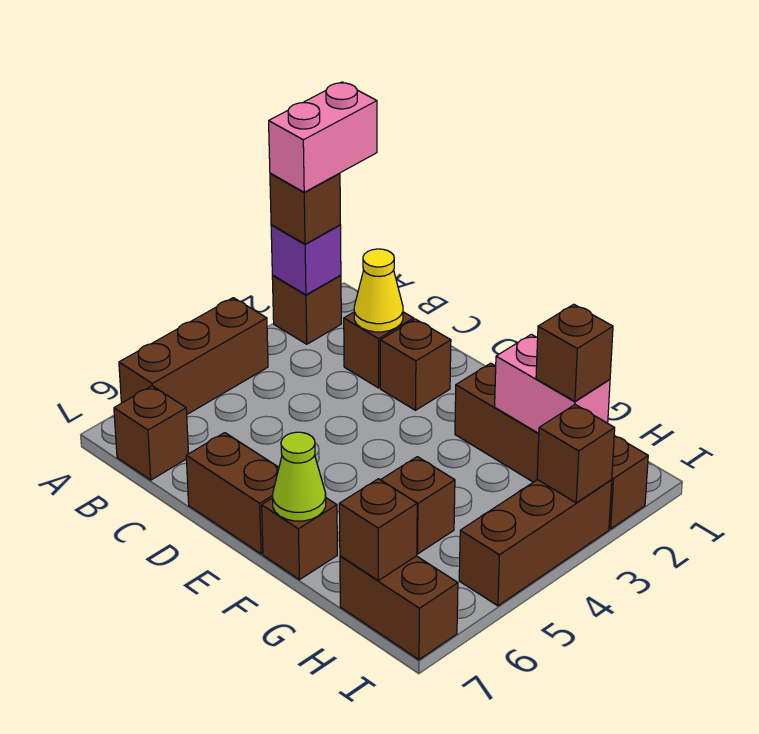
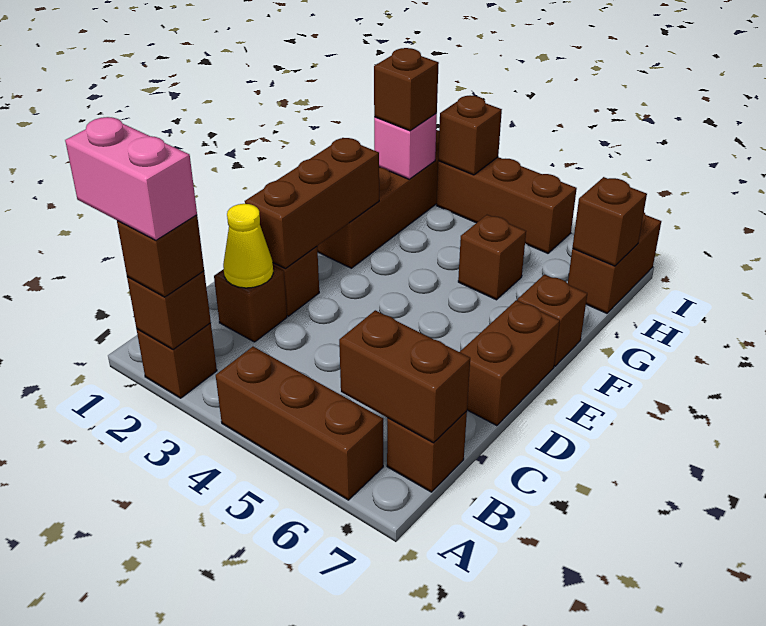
purple 1x1 brick [271,225,341,295] -> brown 1x1 brick [127,271,211,350]
none -> brown 1x2 brick [339,310,470,443]
none -> brown 1x3 brick [245,138,379,269]
lime 1x1 cone [273,432,326,521] -> none
pink 1x2 brick [495,334,610,433] -> pink 1x1 brick [374,114,437,179]

